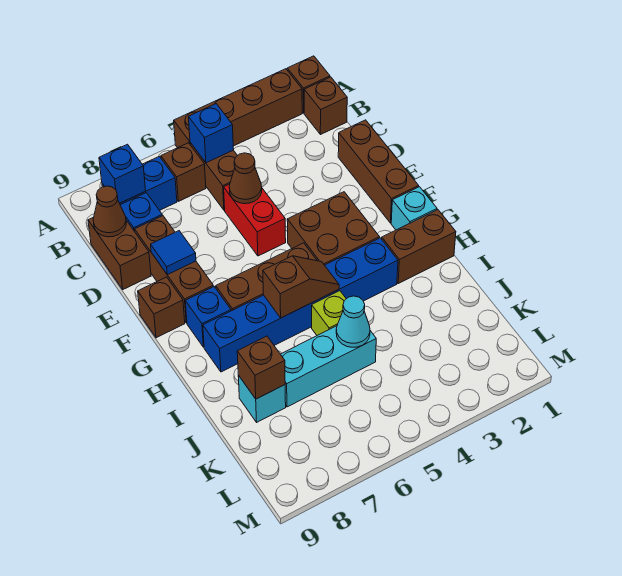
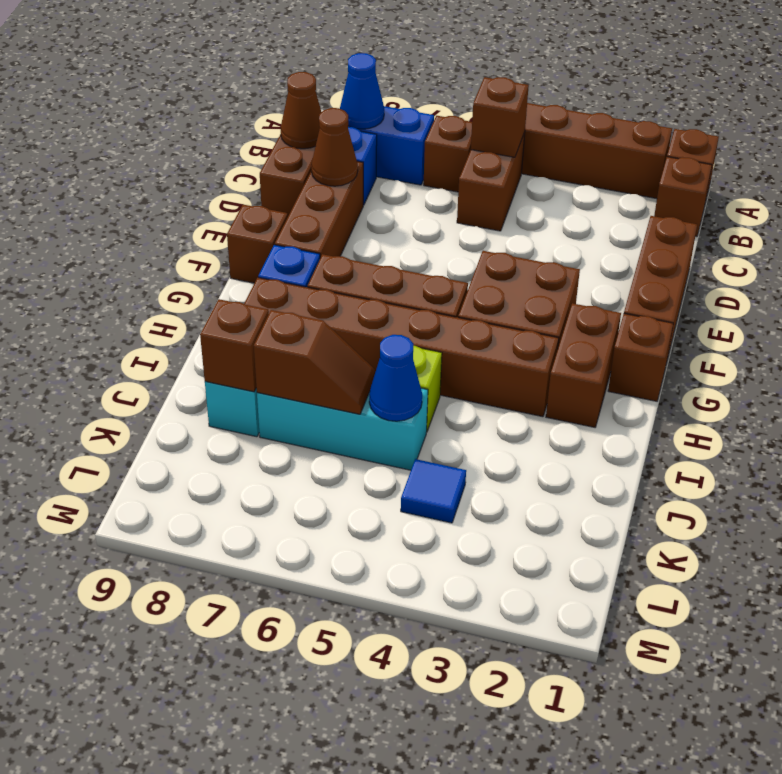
blue 1x1 brick [188,104,234,163] -> brown 1x1 brick [471,77,529,157]
blue 1x1 brick [99,144,146,203] -> blue 1x1 cone [340,53,384,129]
red 1x2 brick [224,184,286,256] -> none
brown 1x1 cone [229,153,262,204] -> brown 1x1 cone moved to [311,108,358,186]
blue 1x1 tile [151,231,196,275] -> blue 1x1 tile moved to [401,459,466,523]
cyan 1x1 brick [391,187,437,230] -> brown 1x1 brick [608,314,673,401]
brown 1x2 brick [382,210,456,283] -> brown 1x2 brick turned to [546,303,621,427]
blue 1x6 brick [203,238,398,372] -> brown 1x6 brick [244,278,559,417]
brown 1x2 slope [263,256,339,318] -> brown 1x2 slope moved to [254,310,375,414]
cyan 1x1 cone [336,296,370,347] -> blue 1x1 cone [369,335,422,421]

